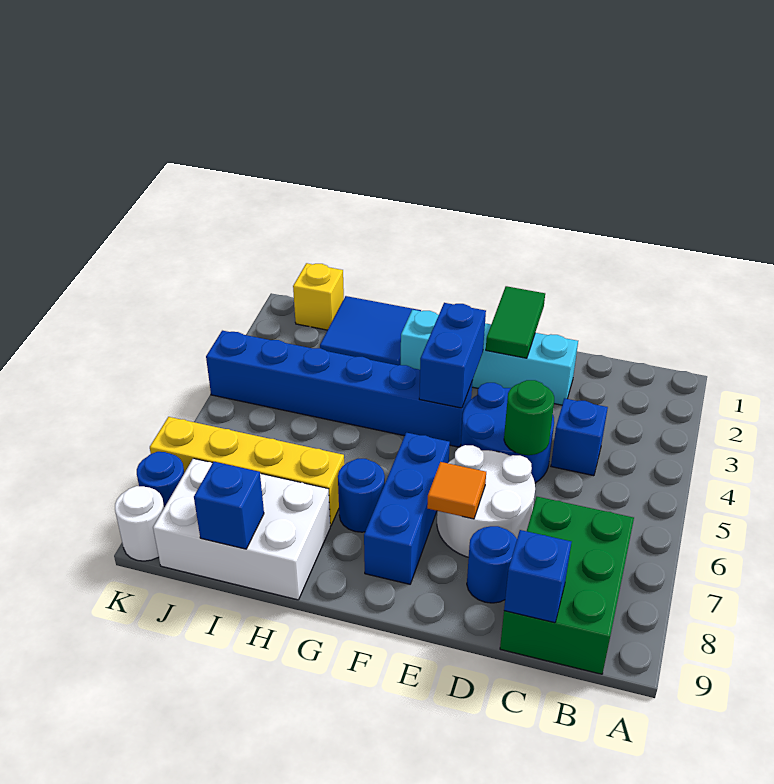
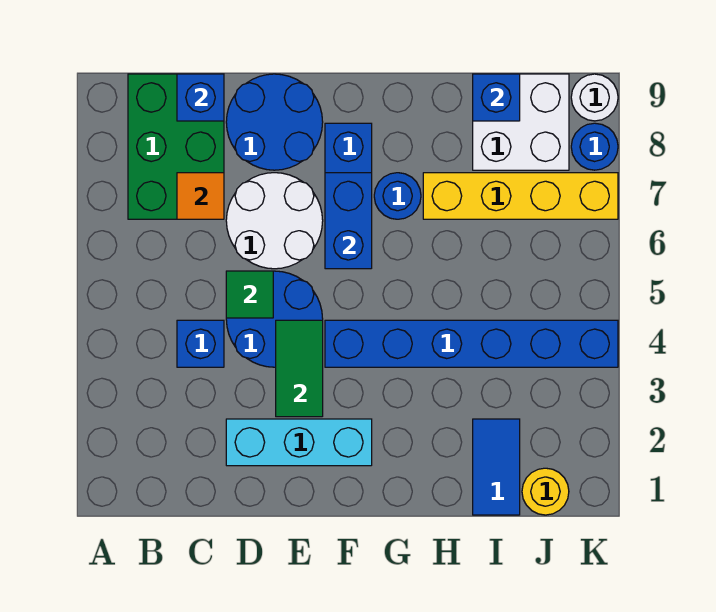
cyan 1x4 brick [401,310,578,405] -> cyan 1x3 brick [226,419,372,466]
green 1x1 round brick [504,380,554,455] -> green 1x1 tile [226,271,273,318]
blue 1x1 round brick [467,526,517,603] -> blue 2x2 round brick [226,74,323,170]
green 1x2 tile [486,286,545,358] -> green 1x2 tile moved to [276,320,323,417]
orange 1x1 tile [427,462,486,519] -> orange 1x1 tile moved to [177,173,224,219]
blue 1x2 brick [419,303,486,408] -> blue 1x2 brick moved to [325,173,372,269]
blue 2x2 tile [320,296,421,365] -> blue 1x2 tile [473,419,520,515]
white 2x3 brick [153,459,330,600] -> white 2x2 brick [473,74,569,170]
yellow 1x1 brick [293,263,344,330] -> yellow 1x1 round brick [522,468,569,515]

